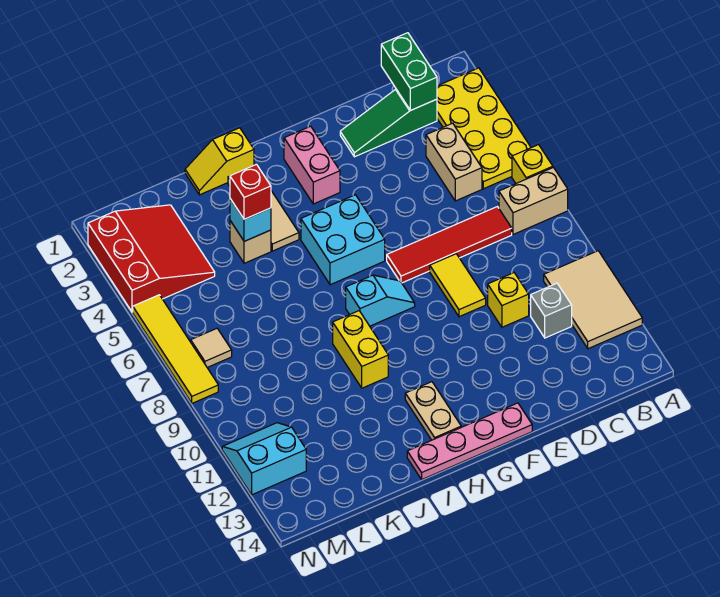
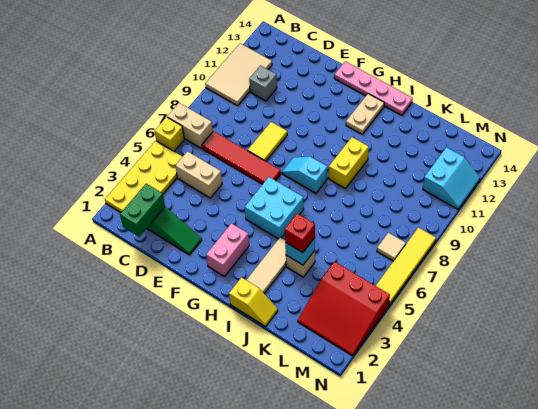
tan 1x2 brick [426,123,482,201] -> tan 1x2 brick turned to [176,152,222,198]
yellow 1x1 brick [488,273,529,327] -> none
red 3x3 slope [88,205,215,312] -> red 3x3 slope turned to [298,262,390,356]
cyan 2x2 slope [222,423,306,495] -> cyan 2x2 slope turned to [423,147,480,209]

